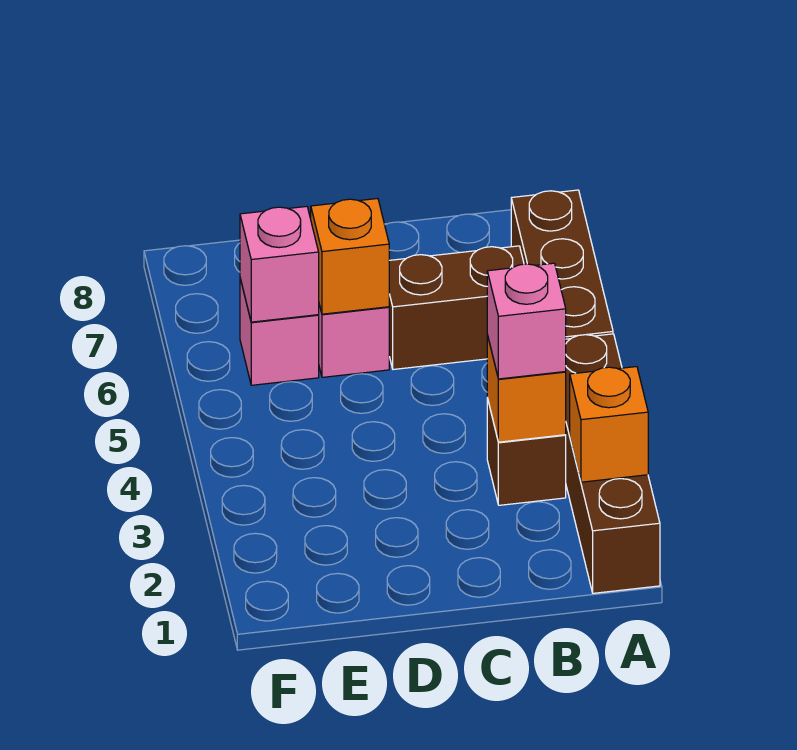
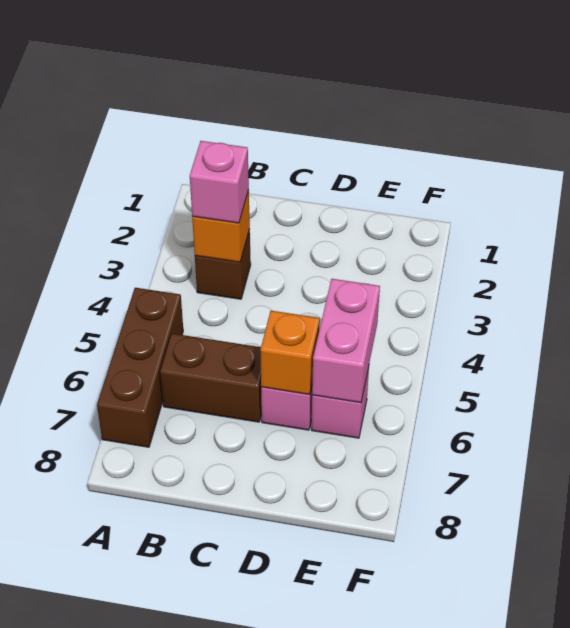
brown 1x4 brick [566,334,660,593] -> none
orange 1x1 brick [570,367,648,482] -> none
pink 1x1 brick [240,206,319,322] -> pink 1x2 brick [312,279,380,403]

